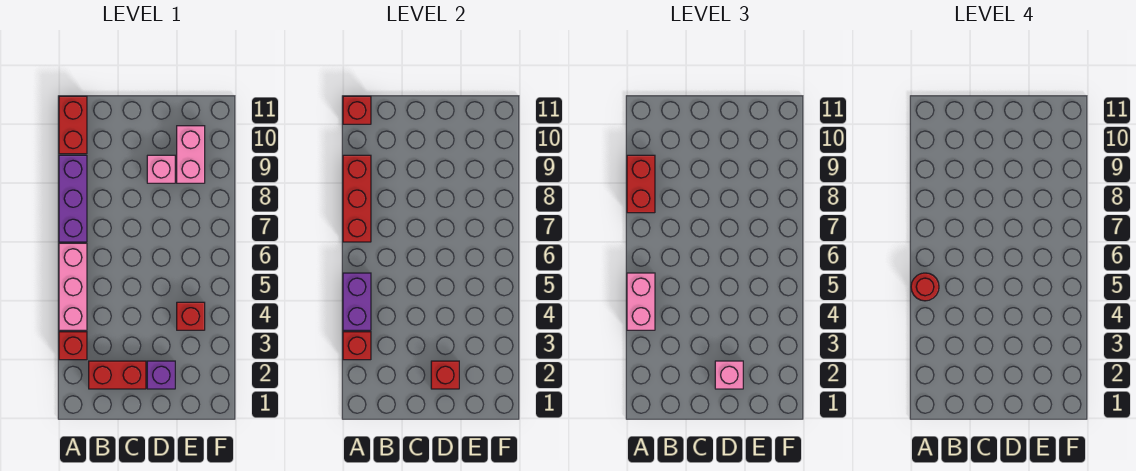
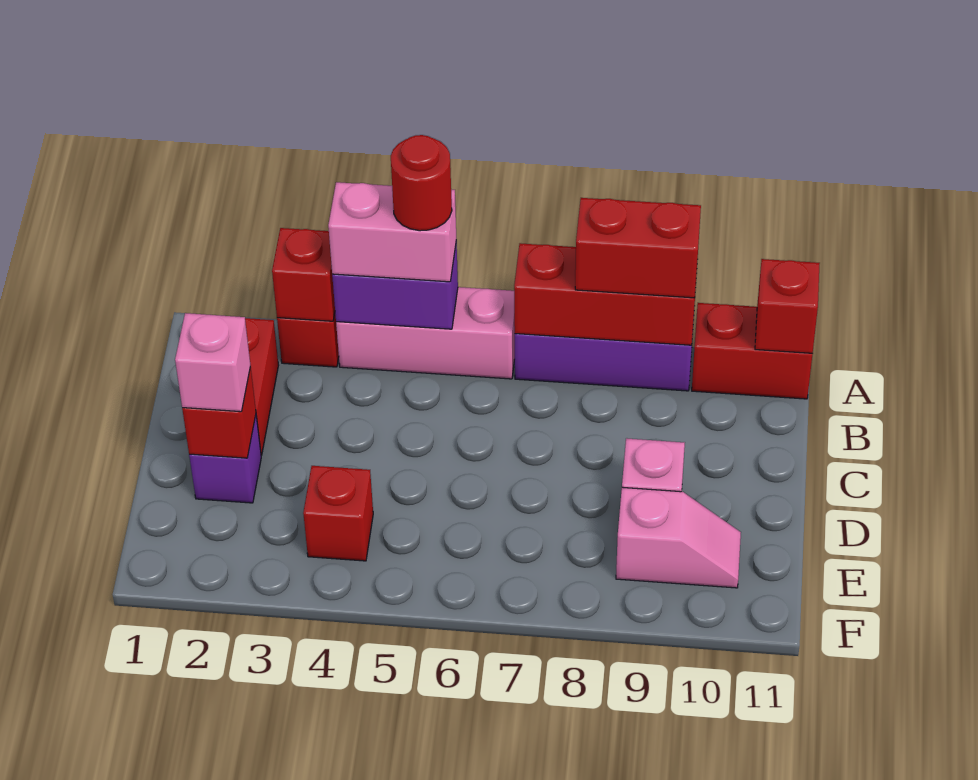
pink 1x2 brick [177,126,205,183] -> pink 1x2 slope [616,487,741,588]

